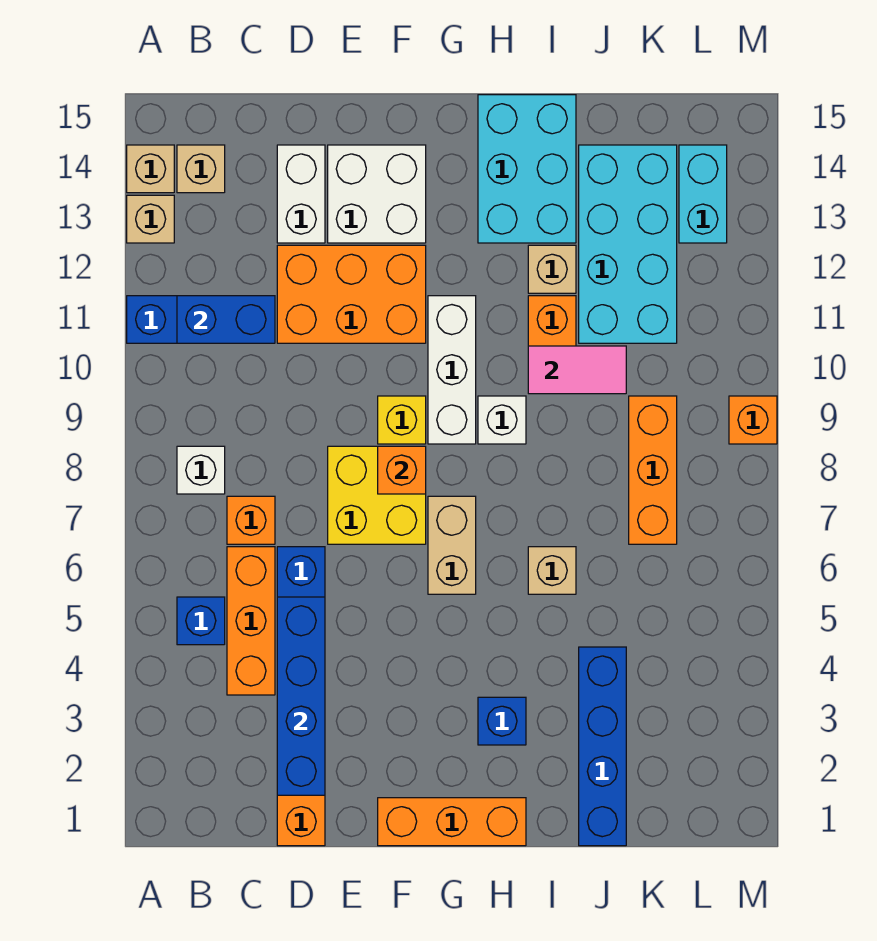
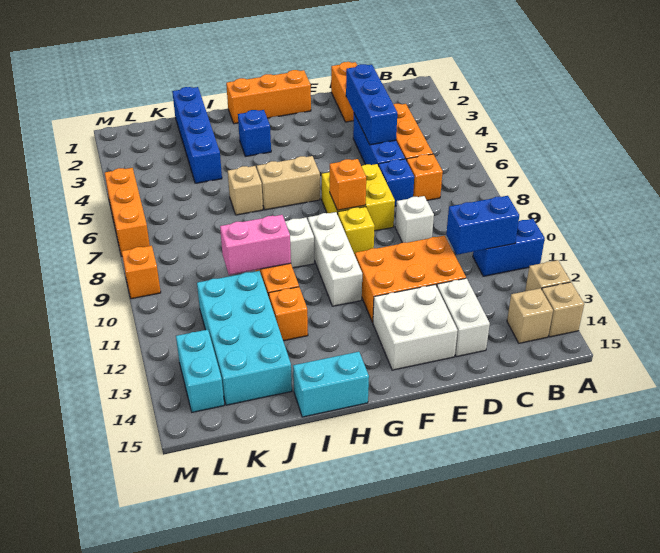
blue 1x1 brick [177,597,225,645] -> blue 1x1 brick moved to [379,159,414,206]
white 1x1 brick [177,446,225,494] -> white 1x1 brick moved to [395,196,434,243]
blue 1x4 brick [277,597,325,795] -> blue 1x3 brick [346,64,397,145]
tan 1x2 brick [428,496,476,594] -> tan 1x2 brick turned to [257,156,320,210]
cyan 2x3 brick [478,95,576,243] -> cyan 1x2 brick [293,352,369,417]
pink 1x2 tile [528,346,626,394] -> pink 1x2 brick [220,215,291,275]
tan 1x1 brick [528,245,576,293] -> orange 1x1 brick [269,287,308,341]
orange 1x3 brick [629,396,677,544] -> orange 1x3 brick moved to [105,168,150,256]

